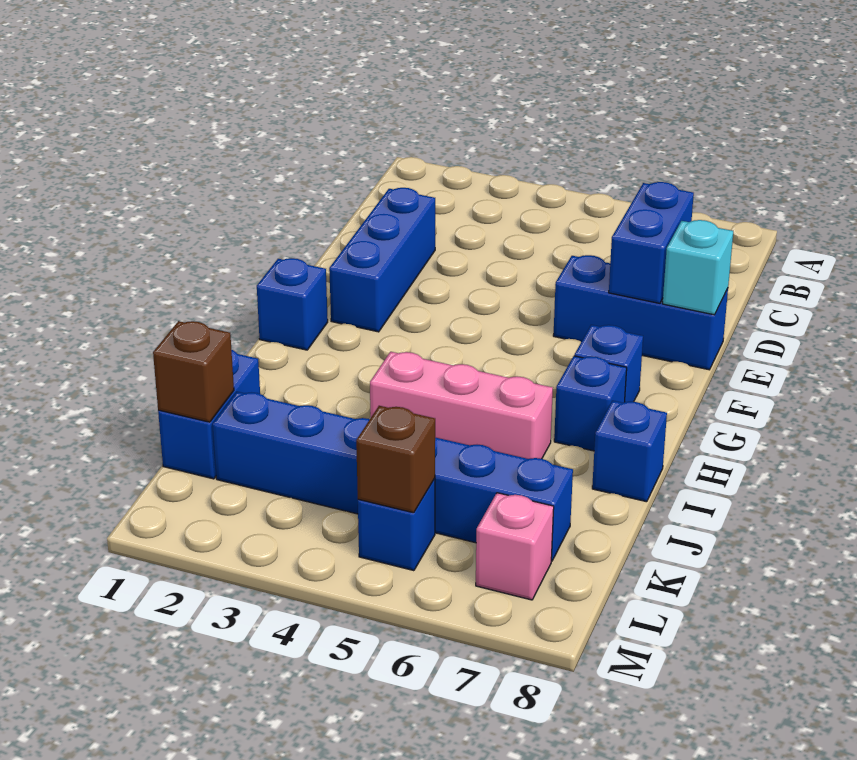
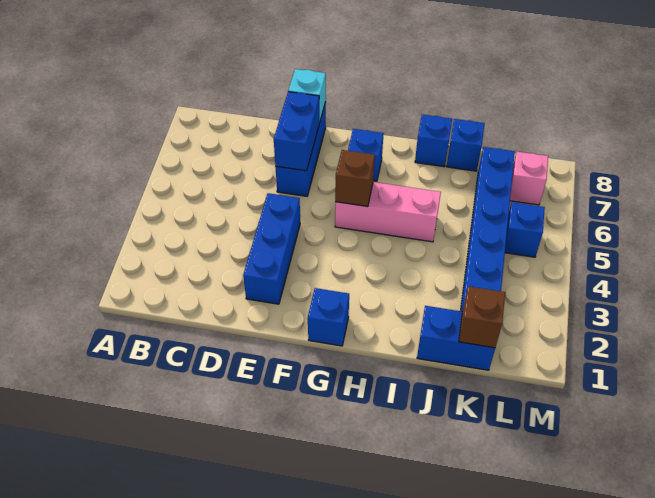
blue 1x3 brick [329,188,435,332] -> blue 1x3 brick turned to [243,193,300,304]
blue 1x2 brick [609,182,694,303] -> blue 1x2 brick turned to [274,92,320,171]
blue 1x1 brick [554,356,627,451] -> blue 1x1 brick moved to [447,119,485,171]
pink 1x3 brick [370,352,553,459] -> pink 1x3 brick turned to [335,182,441,242]
brown 1x1 brick [356,406,435,513] -> brown 1x1 brick moved to [335,150,375,207]

